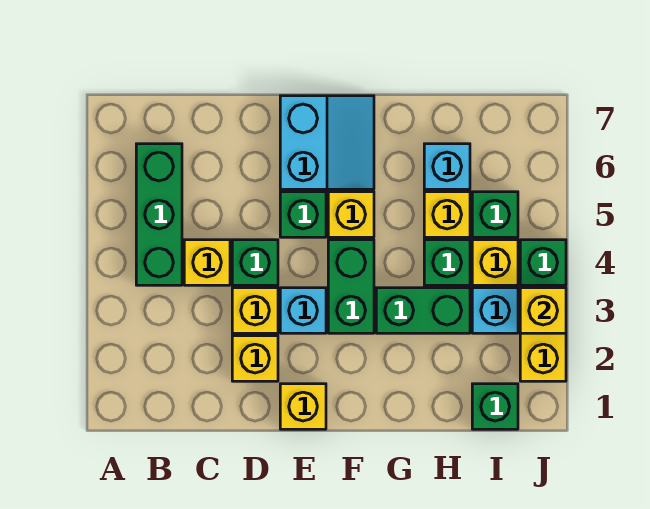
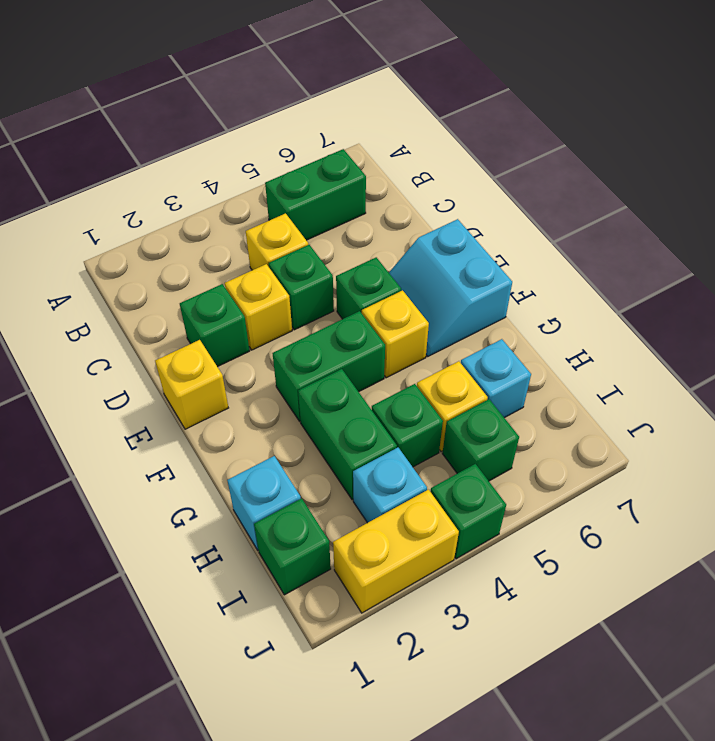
green 1x3 brick [136,144,182,285] -> green 1x2 brick [265,149,366,240]
yellow 1x1 brick [232,336,278,381] -> green 1x1 brick [180,284,250,367]
cyan 1x1 brick [280,288,326,333] -> cyan 1x1 brick moved to [227,456,301,550]
cyan 2x2 slope [280,96,374,189] -> cyan 2x2 slope turned to [389,219,512,356]
yellow 1x1 brick [472,240,518,285] -> none
yellow 1x1 brick [520,288,566,333] -> none

